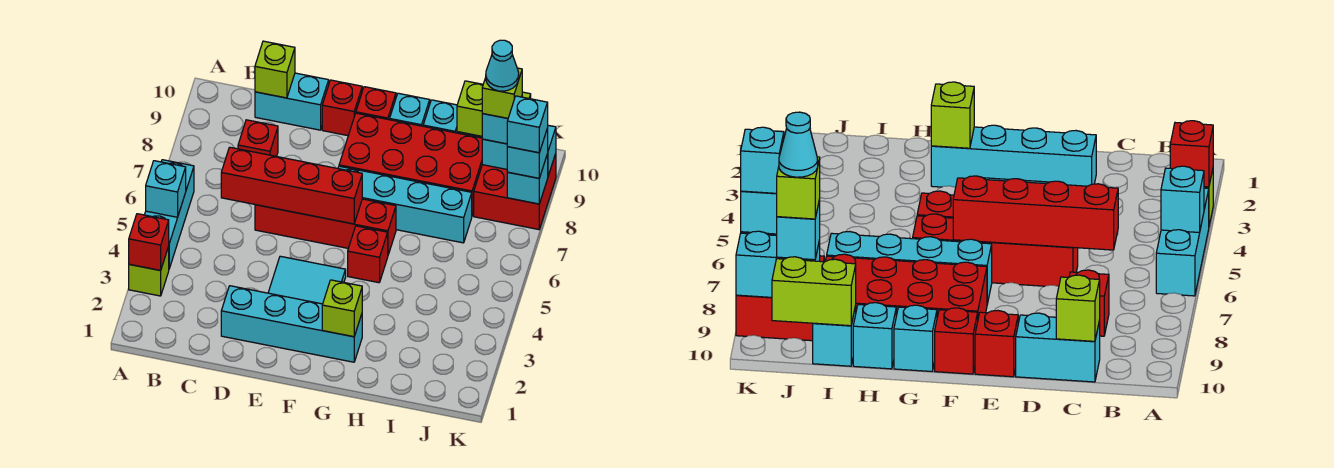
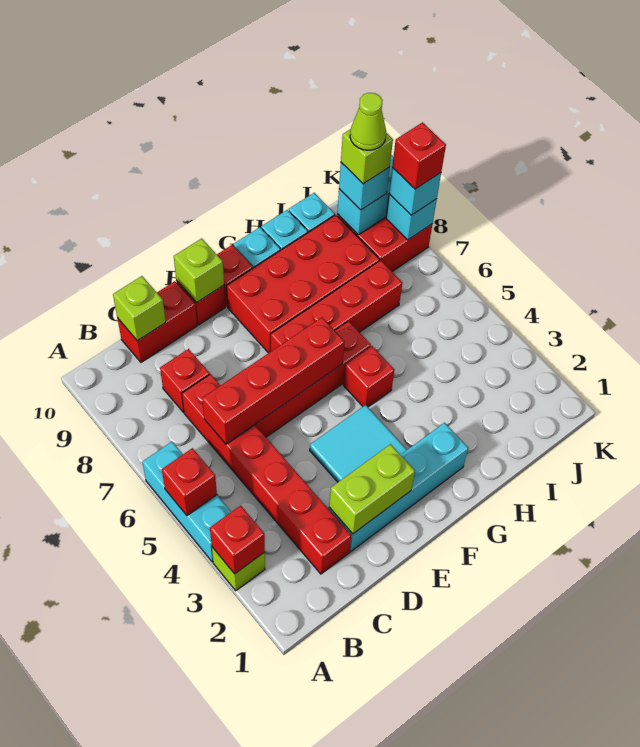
cyan 1x1 brick [146,161,186,217] -> red 1x1 brick [162,448,217,515]
none -> red 1x6 brick [182,374,351,574]
cyan 1x2 brick [255,73,329,130] -> red 1x2 brick [117,281,197,362]
cyan 1x4 brick [338,166,472,243] -> red 1x4 brick [271,260,402,351]
lime 1x1 brick [322,280,362,337] -> lime 1x1 brick moved to [174,238,224,303]
lime 1x2 brick [457,81,531,136] -> lime 1x2 brick moved to [329,444,415,534]
cyan 1x1 cone [486,40,519,91] -> lime 1x1 cone [350,93,386,150]
cyan 1x1 brick [507,96,548,153] -> red 1x1 brick [392,123,446,189]

